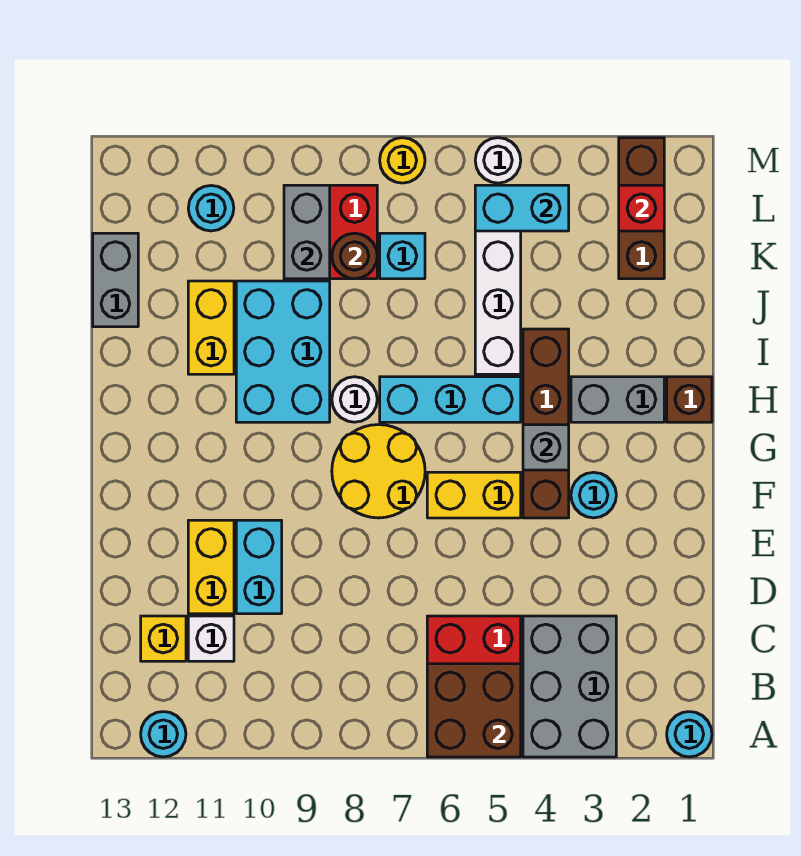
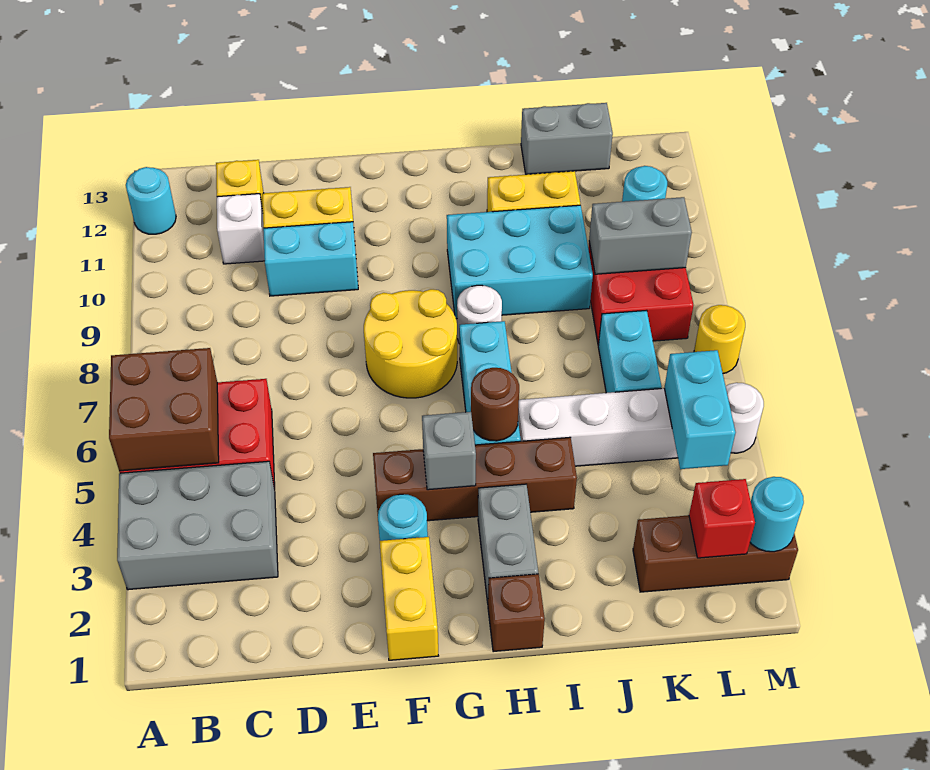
cyan 1x1 round brick [667,712,712,757] -> cyan 1x1 round brick moved to [750,477,804,552]
yellow 1x2 brick [427,472,521,518] -> yellow 1x2 brick moved to [380,537,438,660]
cyan 1x1 brick [380,233,425,279] -> cyan 1x2 brick [598,310,662,393]
brown 1x1 round brick [332,233,377,279] -> brown 1x1 round brick moved to [471,368,519,441]

